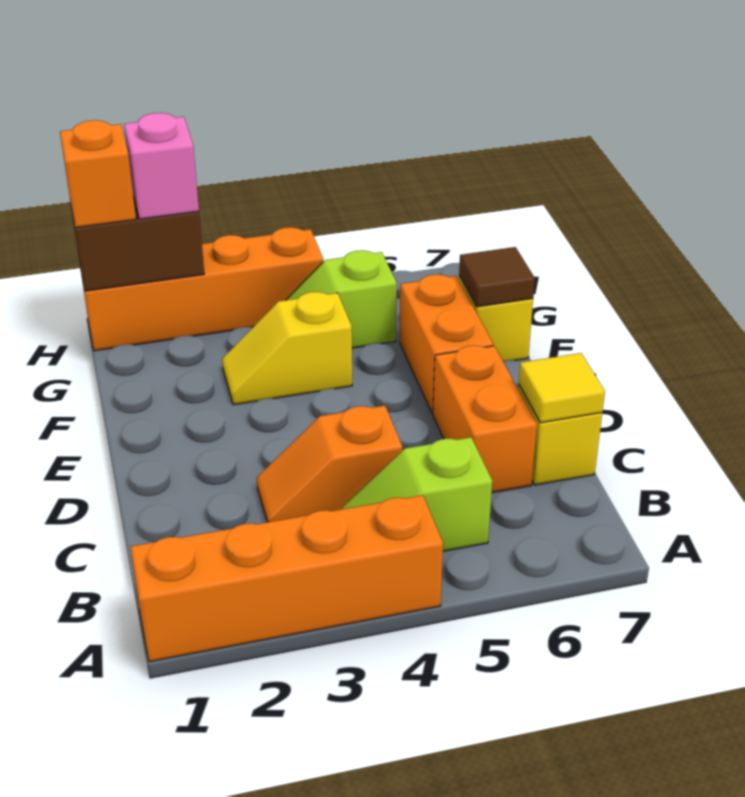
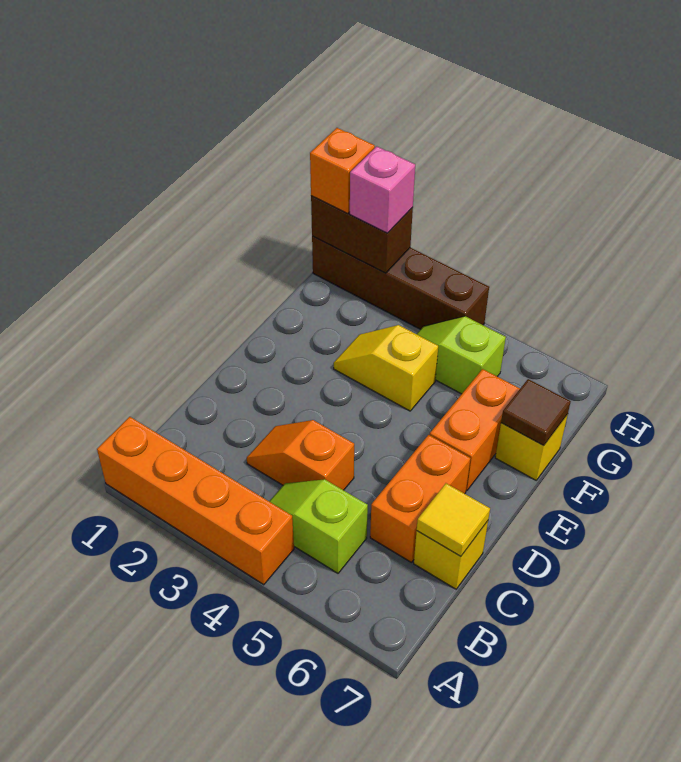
orange 1x4 brick [80,227,323,351] -> brown 1x4 brick [312,236,489,329]

